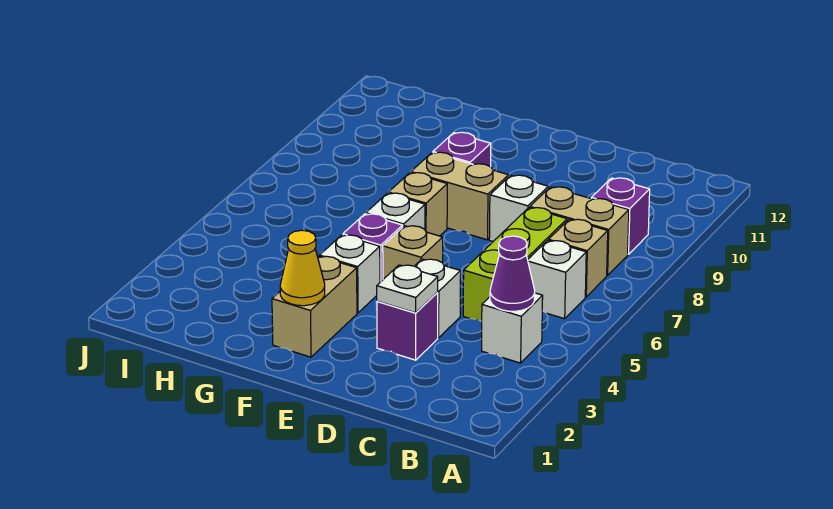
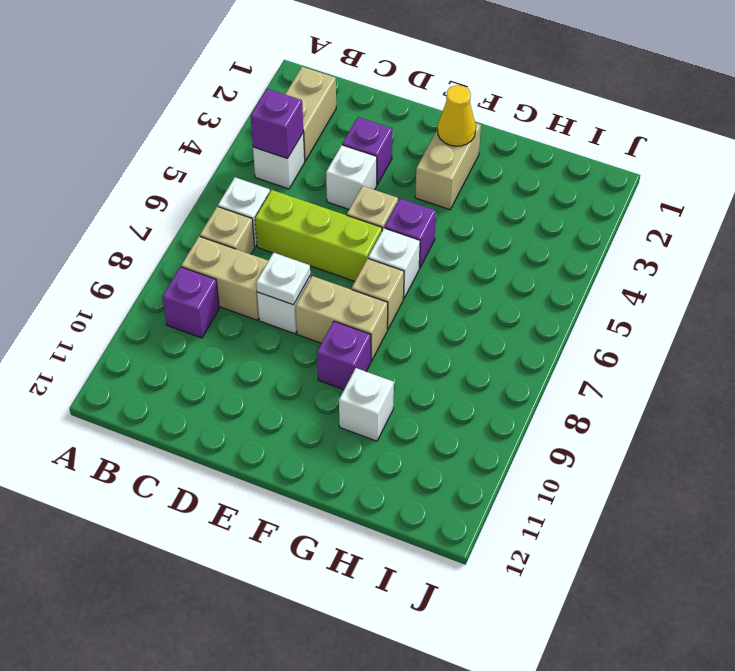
none -> tan 1x2 brick [285,67,336,161]
purple 1x1 cone [490,236,535,311] -> purple 1x1 brick [251,89,303,159]
lime 1x3 brick [463,208,567,322] -> lime 1x3 brick turned to [255,190,382,281]
white 1x1 plate [377,265,438,313] -> white 1x1 plate moved to [256,253,310,305]
white 1x1 brick [320,235,380,313] -> white 1x1 brick moved to [339,368,394,441]

